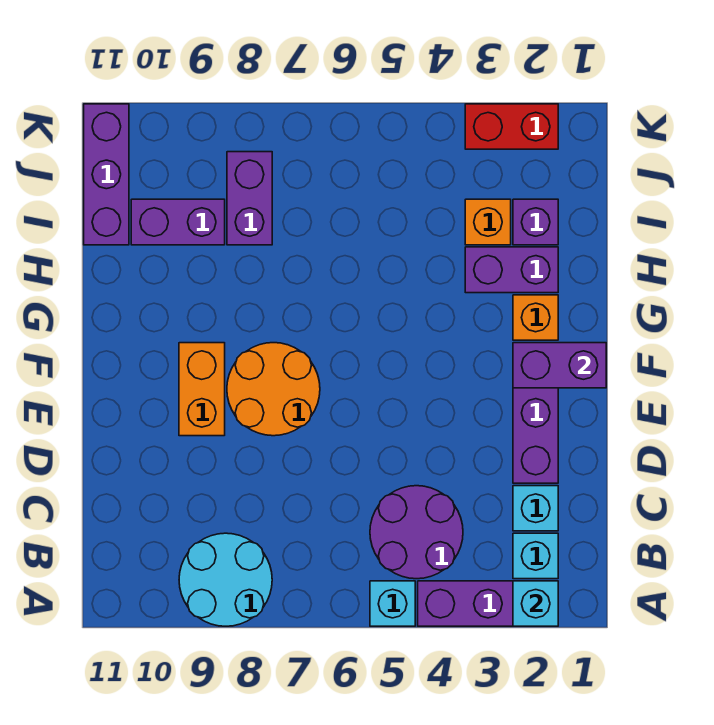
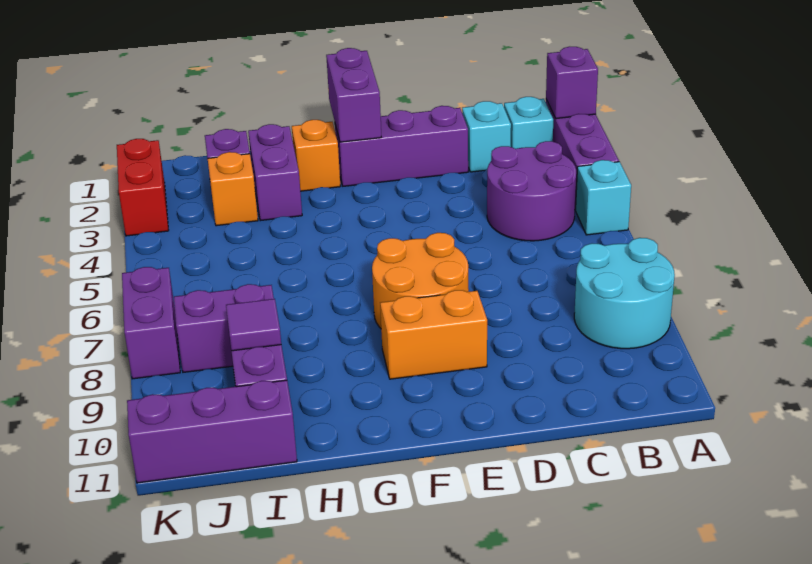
cyan 1x1 brick [513,581,558,626] -> purple 1x1 brick [546,47,598,119]
none -> purple 1x1 tile [226,299,281,351]
none -> purple 1x2 brick [122,267,180,379]

